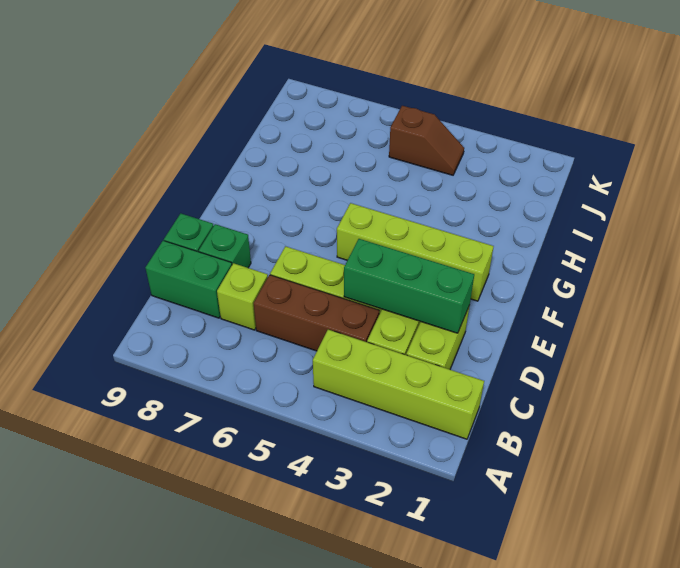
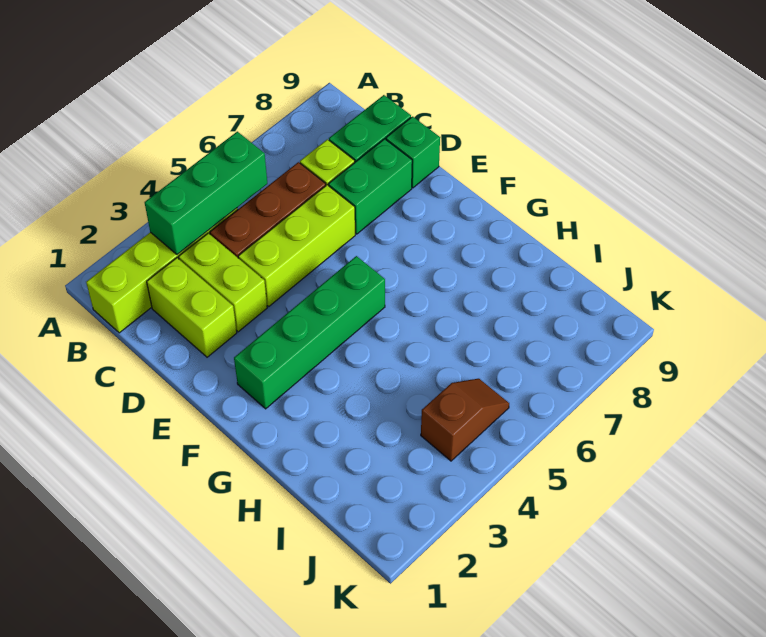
green 1x3 brick [344,239,474,333] -> green 1x3 brick moved to [145,132,267,254]
green 1x1 brick [199,224,251,268] -> green 1x2 brick [329,139,412,234]
lime 1x4 brick [337,203,494,301] -> green 1x4 brick [234,256,385,409]
brown 1x2 slope [389,106,464,175] -> brown 1x2 slope turned to [421,379,509,461]

